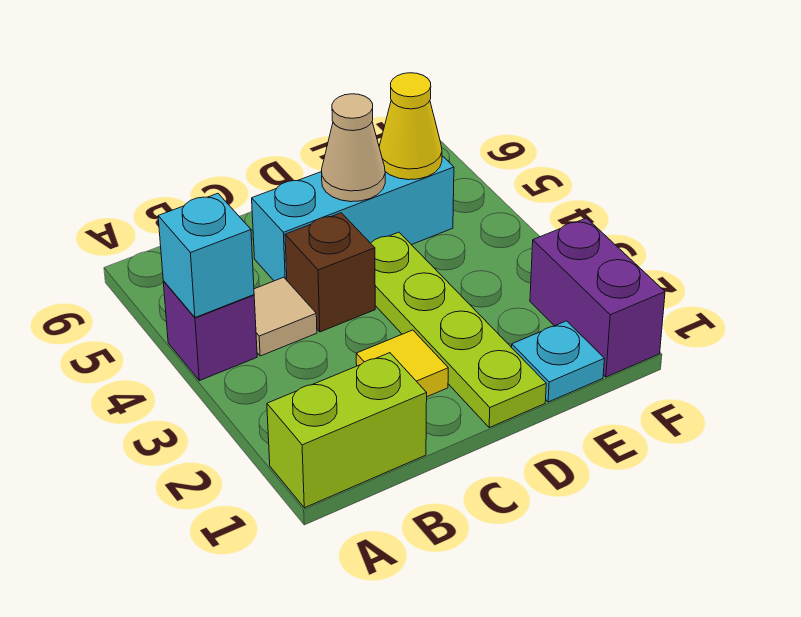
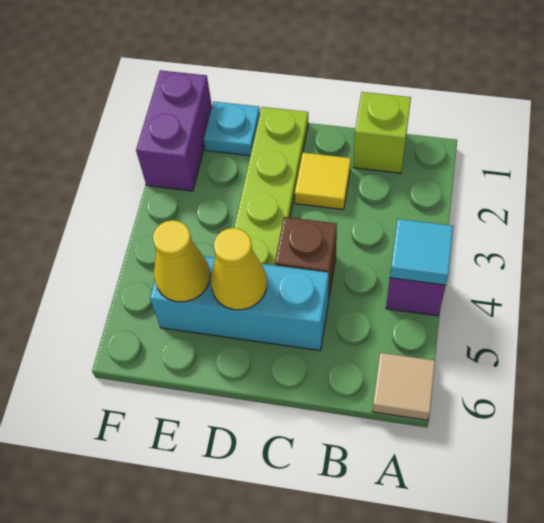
lime 1x2 brick [267,353,427,508] -> lime 1x1 brick [353,92,411,173]
cyan 1x1 brick [158,193,254,318] -> cyan 1x1 tile [390,219,453,285]
tan 1x1 tile [254,277,317,356] -> tan 1x1 tile moved to [372,353,435,420]
tan 1x1 cone [322,94,385,202] -> yellow 1x1 cone [211,228,267,310]

